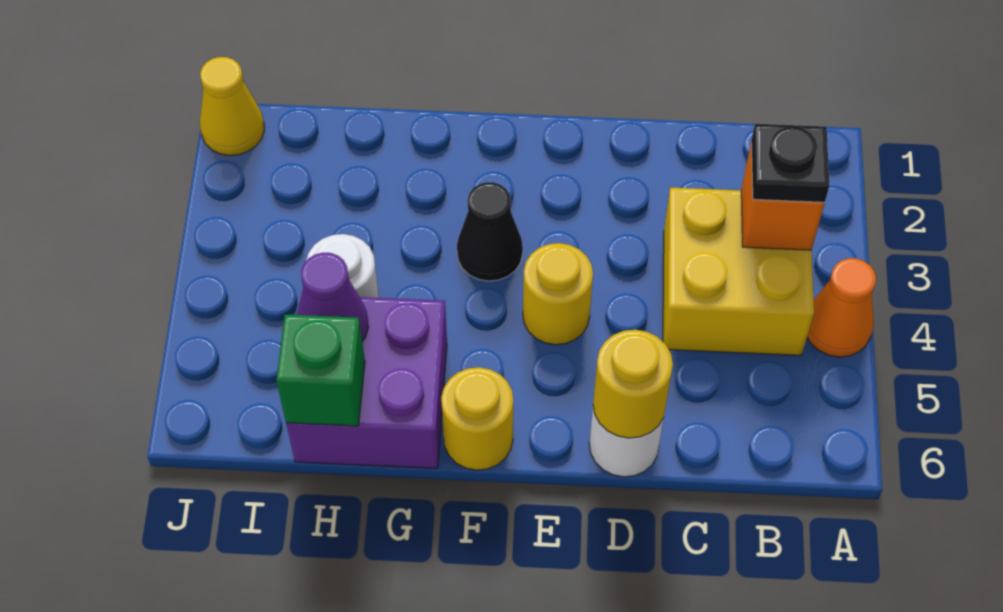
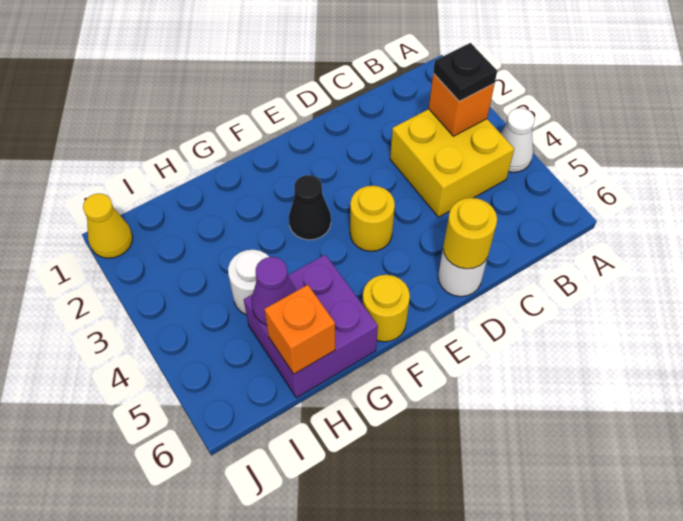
orange 1x1 cone [807,258,876,357] -> white 1x1 cone [501,108,535,172]
green 1x1 brick [276,314,365,426] -> orange 1x1 brick [264,285,335,374]

